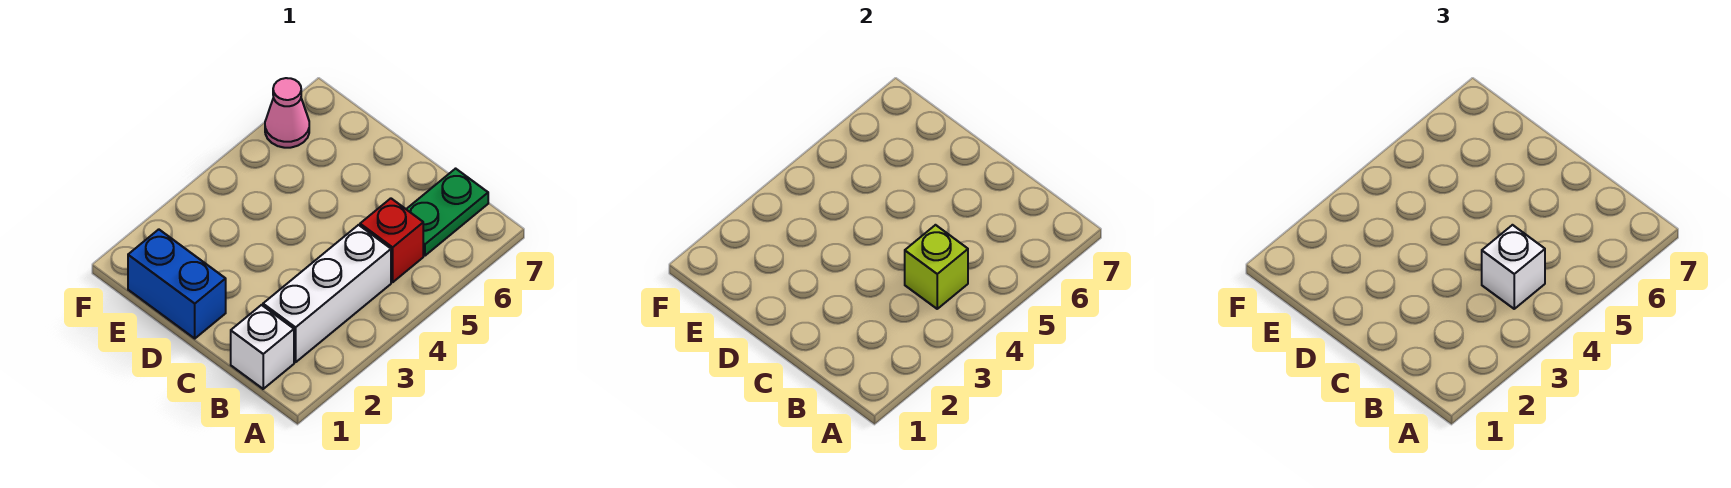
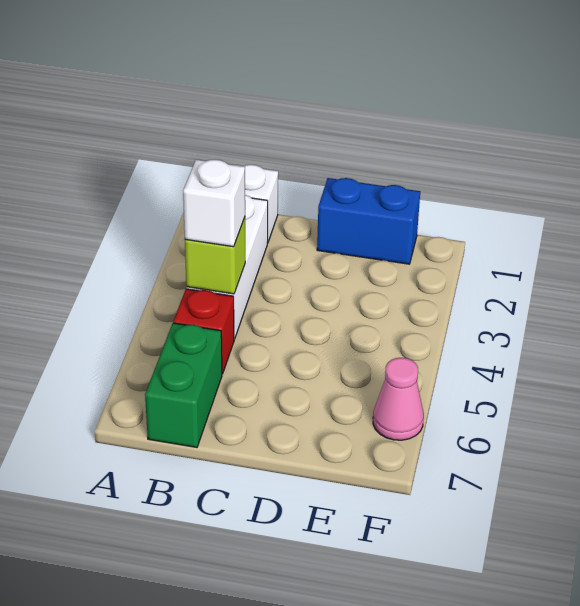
green 1x2 plate [406,169,488,256] -> green 1x2 brick [145,323,222,447]

